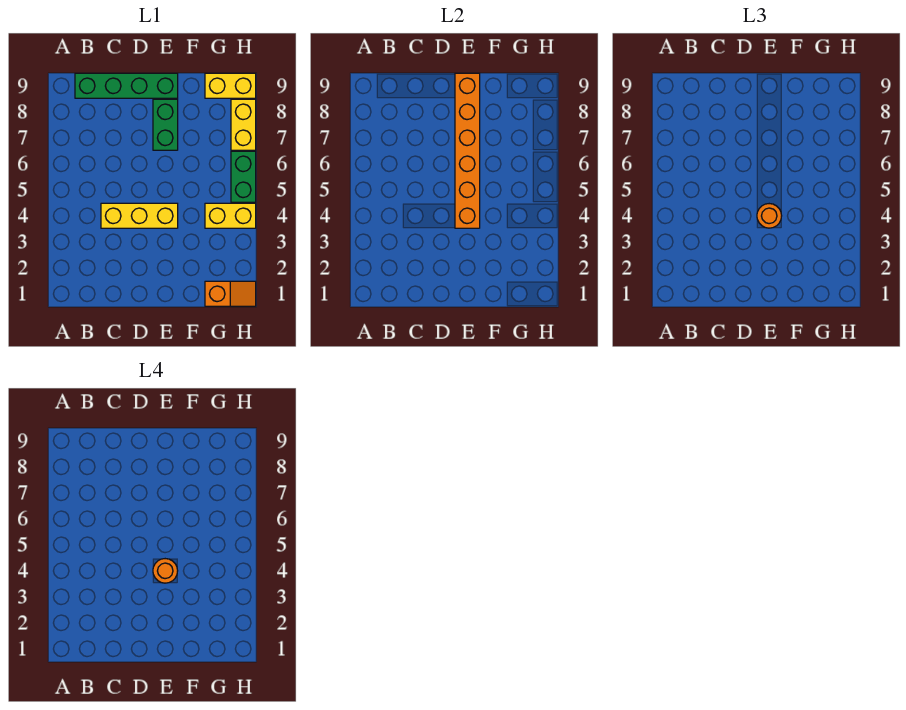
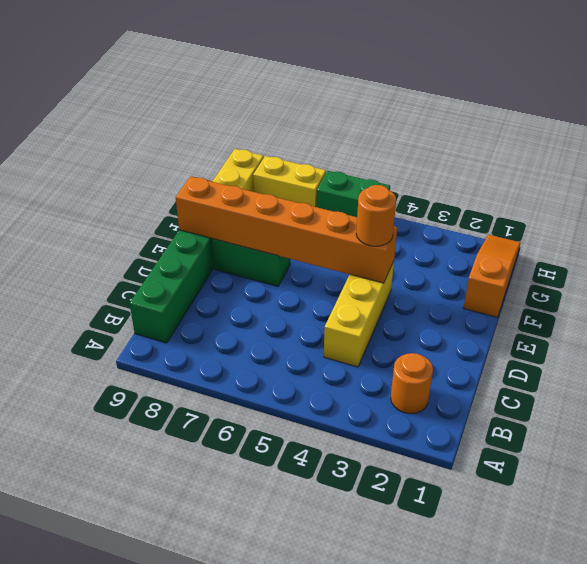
orange 1x1 round brick [153,559,178,583] -> orange 1x1 round brick moved to [391,353,433,414]
orange 1x2 slope [205,281,256,306] -> orange 1x3 slope [464,235,520,317]
yellow 1x2 brick [205,203,256,228] -> none

